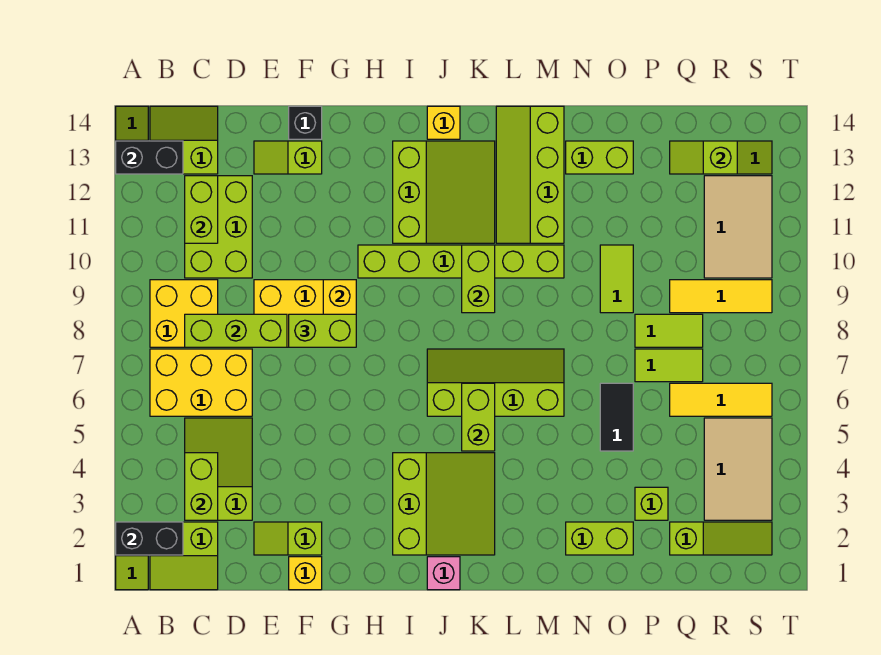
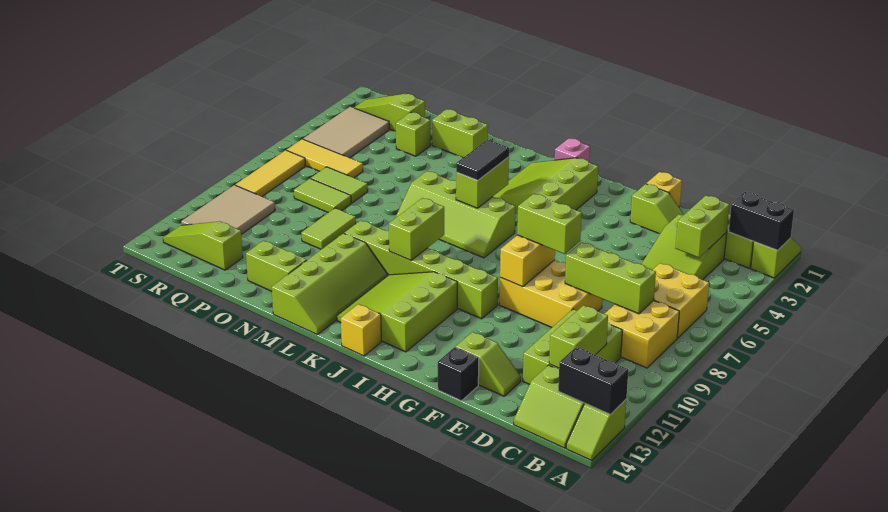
yellow 2x3 brick [150,349,252,416] -> yellow 2x2 brick [653,263,709,338]
black 1x2 tile [600,383,633,451] -> black 1x2 tile moved to [456,139,509,180]
yellow 1x3 tile [670,280,772,313] -> yellow 1x3 tile turned to [236,150,305,196]
lime 1x2 slope [670,141,737,174] -> none

